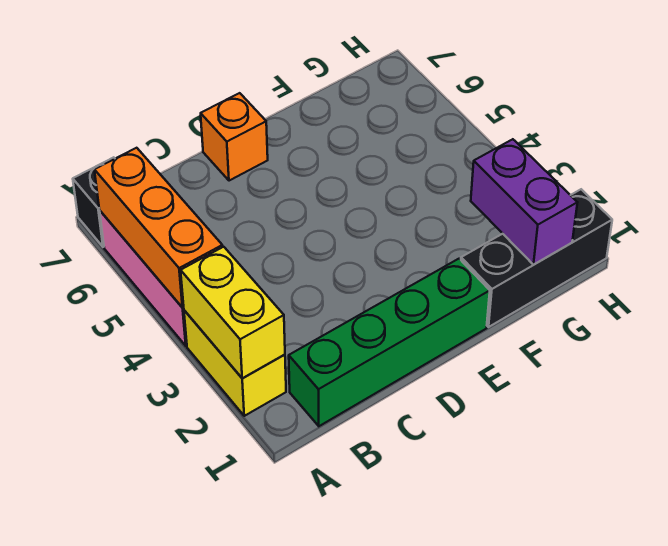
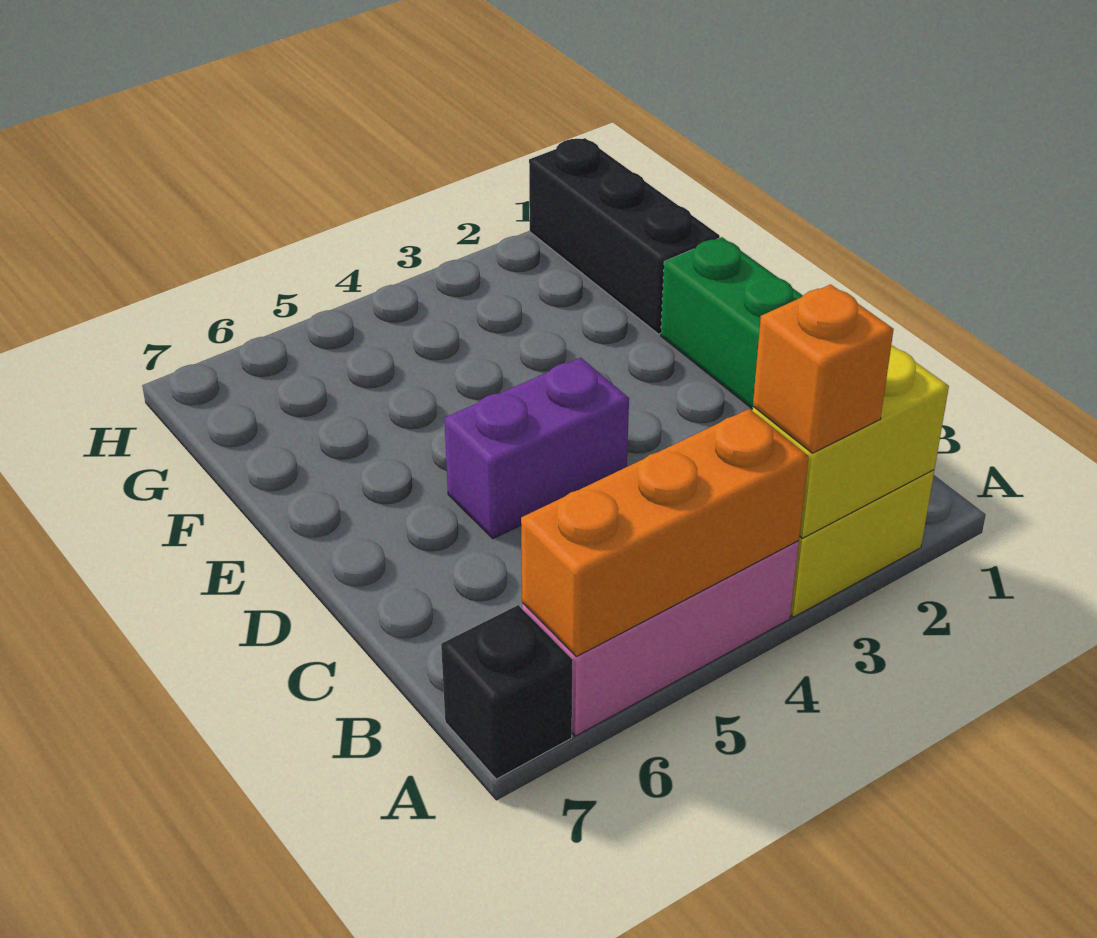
orange 1x1 brick [201,93,268,181] -> orange 1x1 brick moved to [753,284,894,453]
purple 1x2 brick [471,139,577,265] -> purple 1x2 brick moved to [444,358,629,539]

